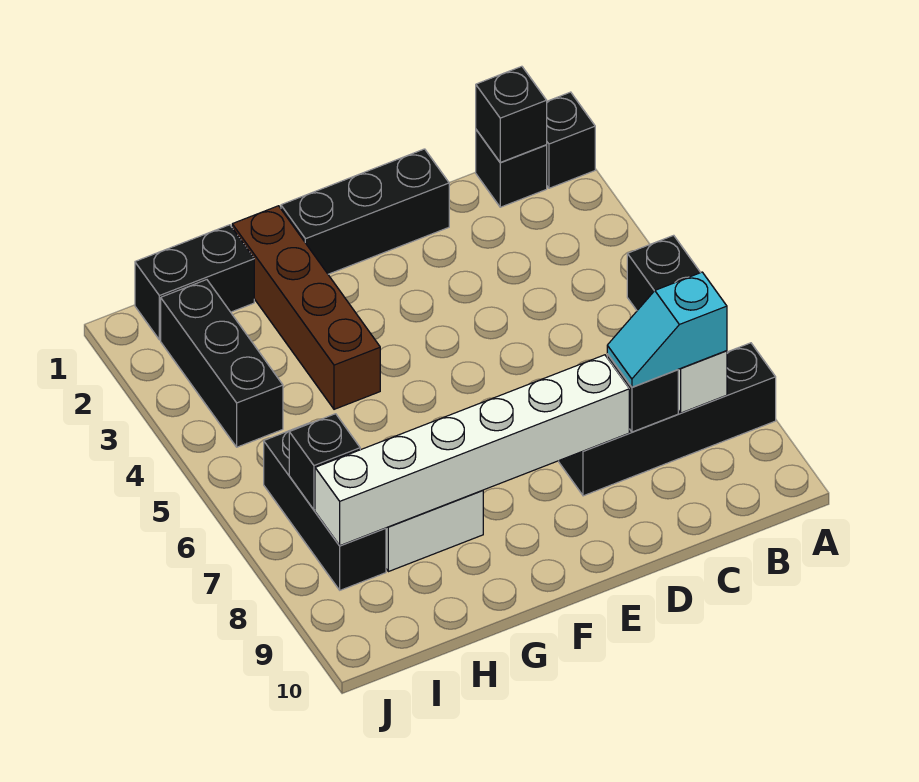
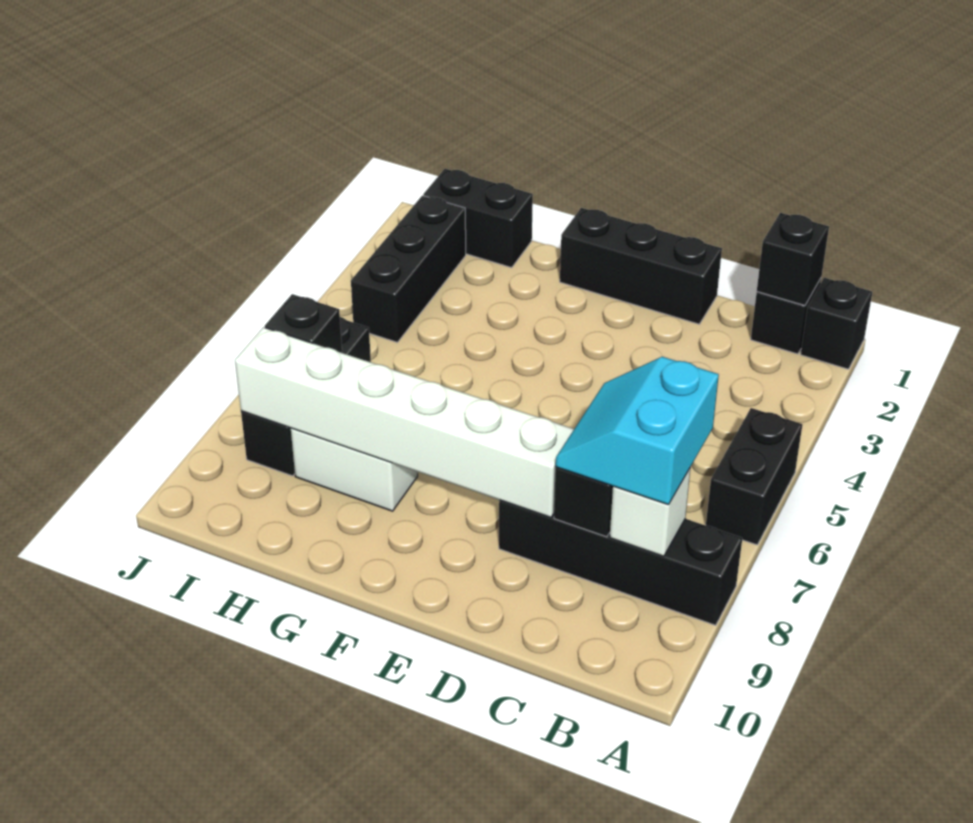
cyan 1x2 slope [607,272,727,387] -> cyan 2x2 slope [556,357,719,505]
brown 1x4 brick [232,206,380,409] -> none

